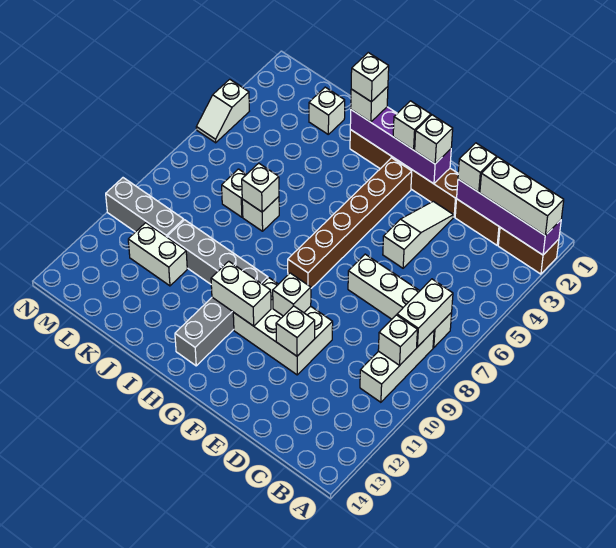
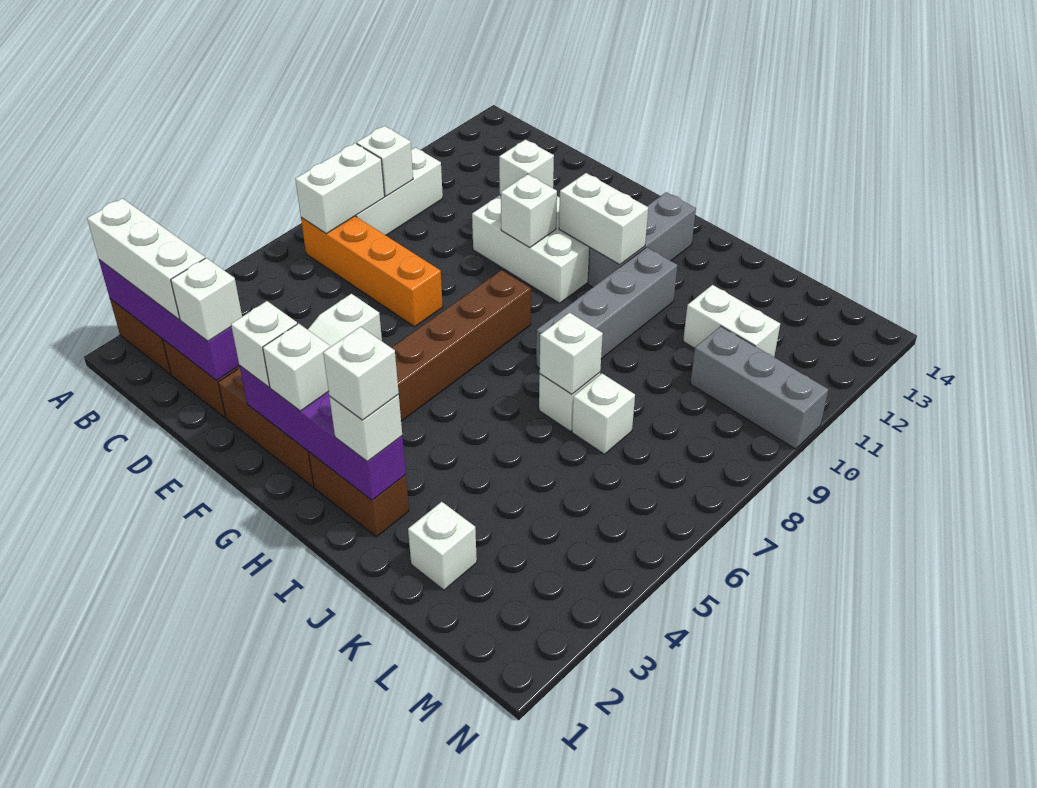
white 1x4 brick [348,254,452,348] -> orange 1x4 brick [301,216,443,327]
grey 1x4 brick [167,220,268,284] -> grey 1x4 brick turned to [536,247,677,369]
white 1x2 slope [196,79,249,143] -> none

